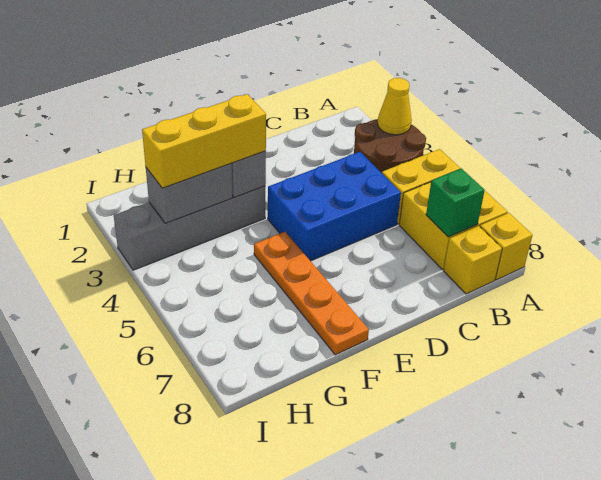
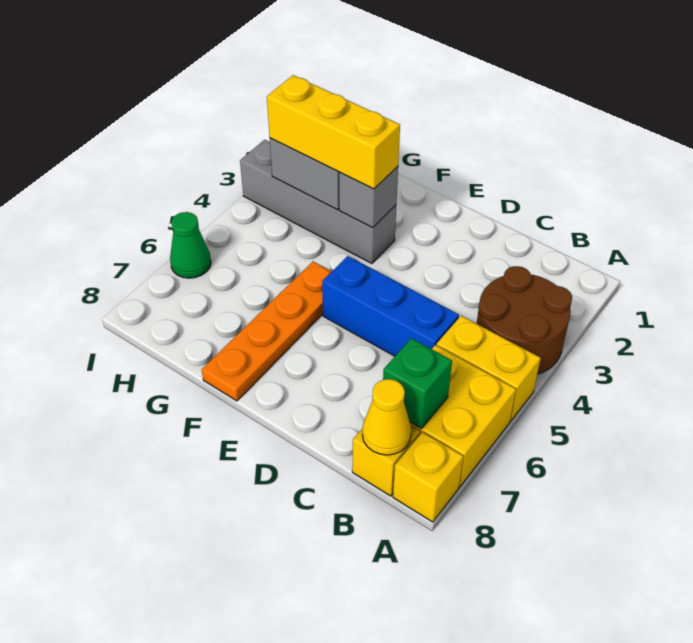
yellow 1x1 cone [378,78,412,135] -> yellow 1x1 cone moved to [362,379,411,455]
blue 2x3 brick [268,152,401,261] -> blue 1x3 brick [322,256,459,356]
none -> green 1x1 cone [170,212,211,278]

